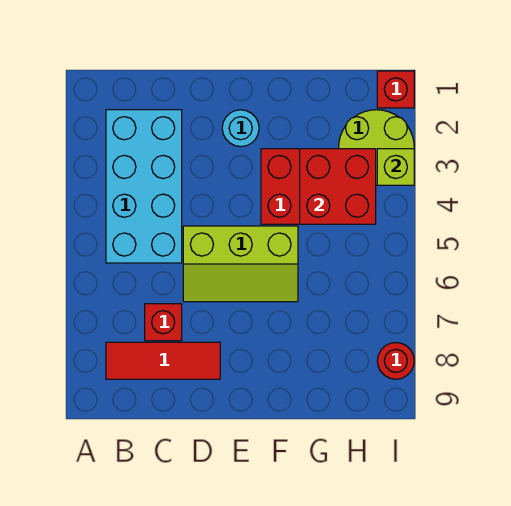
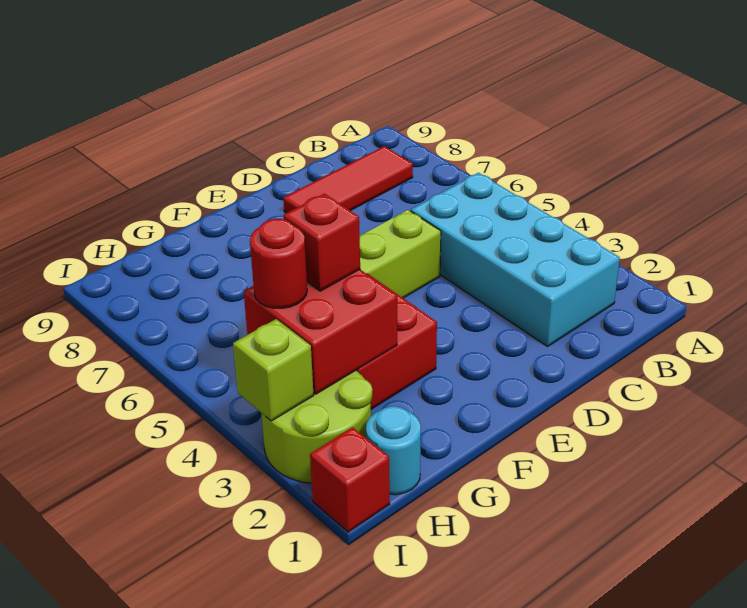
red 1x1 brick [145,304,182,341] -> red 1x1 brick moved to [284,194,360,291]
cyan 1x1 round brick [222,110,259,147] -> cyan 1x1 round brick moved to [366,406,421,495]
red 1x1 round brick [377,343,414,379] -> red 1x1 round brick moved to [250,219,307,308]

